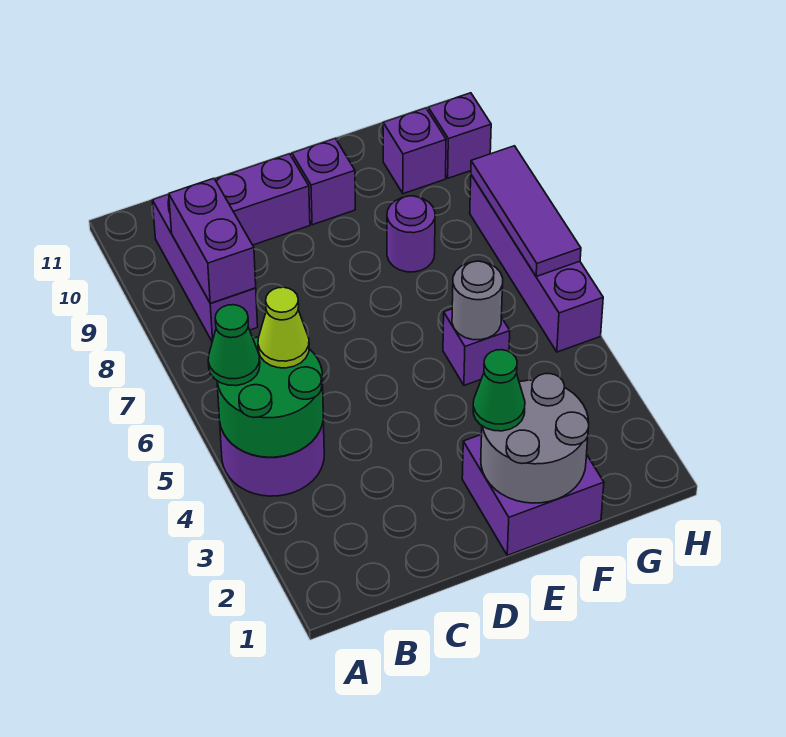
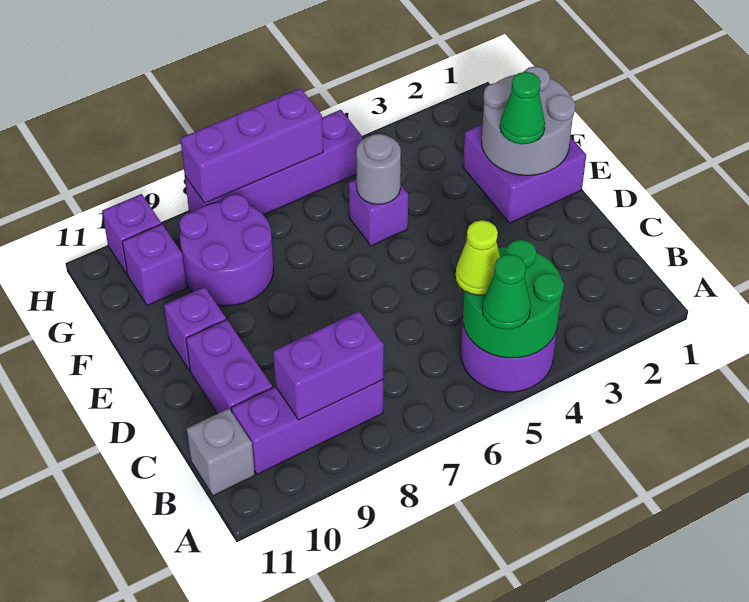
none -> grey 1x1 brick [187,409,255,496]
purple 1x1 round brick [387,196,435,272] -> purple 2x2 round brick [179,194,274,306]
purple 1x3 tile [471,146,581,276] -> purple 1x3 brick [180,88,323,203]

